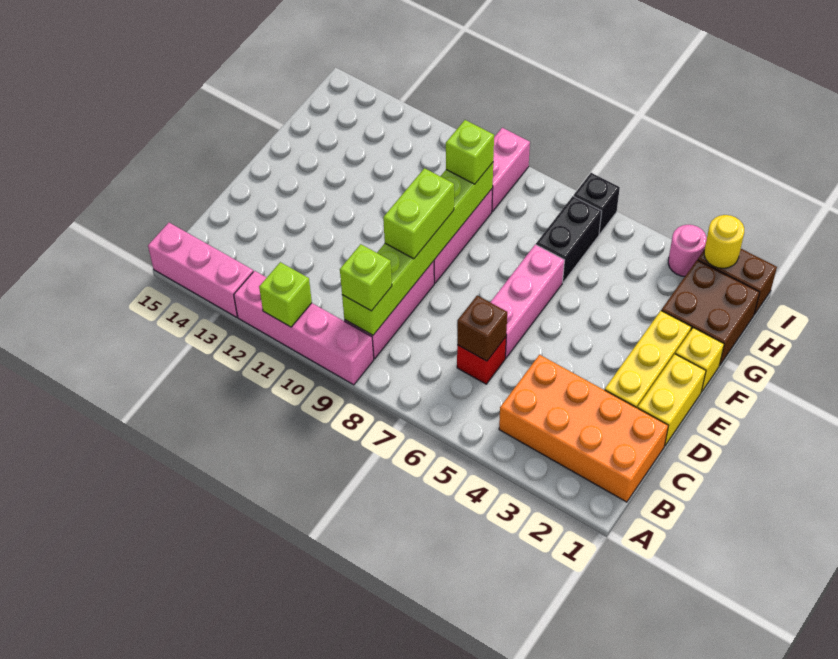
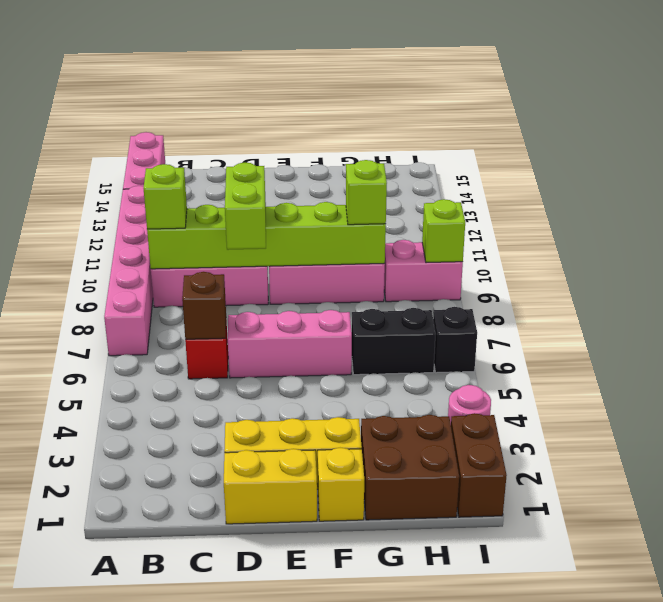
pink 1x4 brick [234,271,374,385] -> pink 1x6 brick [104,186,153,356]
lime 1x1 brick [259,262,312,327] -> lime 1x1 brick moved to [422,199,465,263]
orange 2x4 brick [499,355,668,502] -> none
lime 1x2 brick [383,168,454,259] -> lime 1x2 brick turned to [225,163,266,250]
yellow 1x1 round brick [704,215,744,268] -> none

